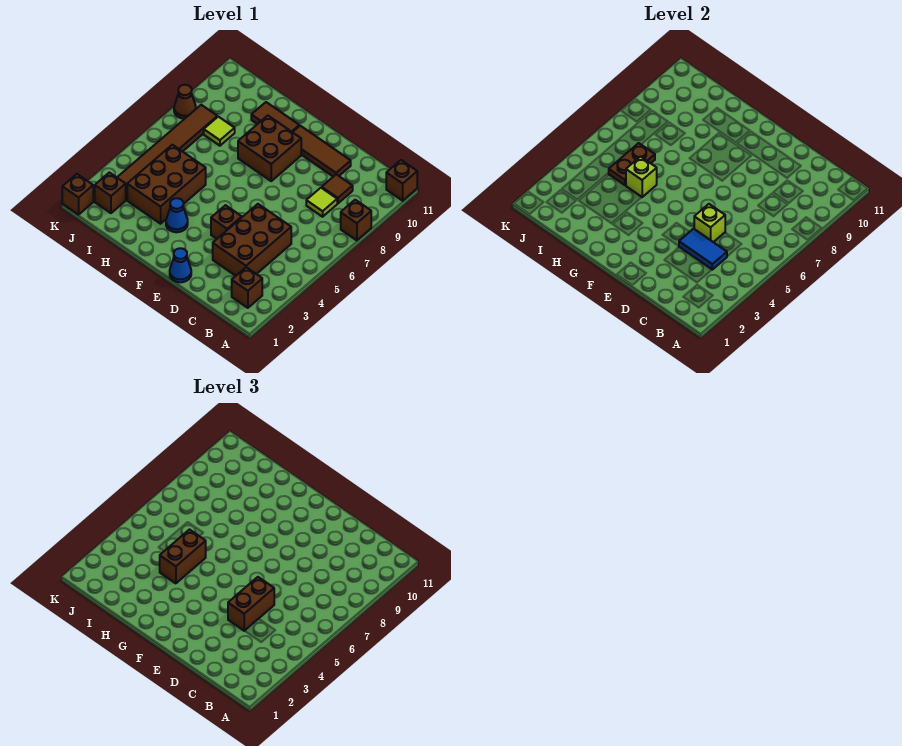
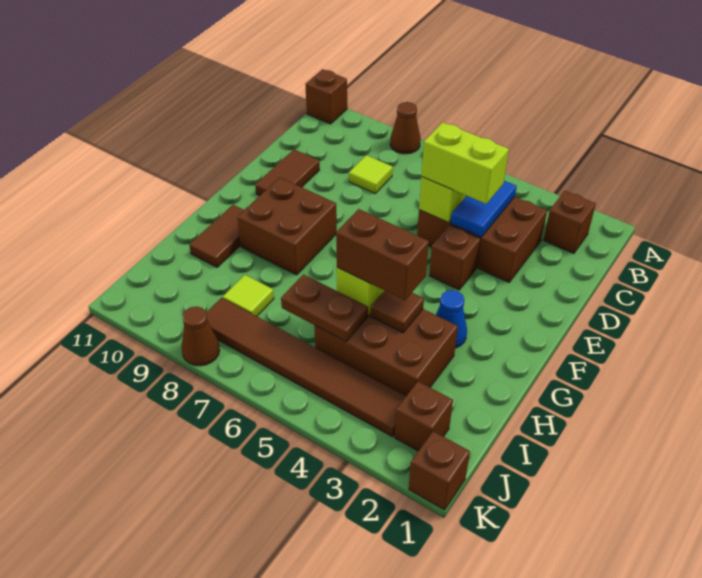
brown 1x1 brick [341,200,371,240] -> brown 1x1 cone [390,102,421,154]
brown 1x1 tile [322,174,353,203] -> brown 1x1 tile moved to [371,291,424,333]
brown 1x2 brick [228,577,274,631] -> lime 1x2 brick [422,122,509,204]
brown 1x3 tile [293,126,351,177] -> brown 1x2 tile [255,149,320,196]
blue 1x1 cone [170,248,191,282] -> none

